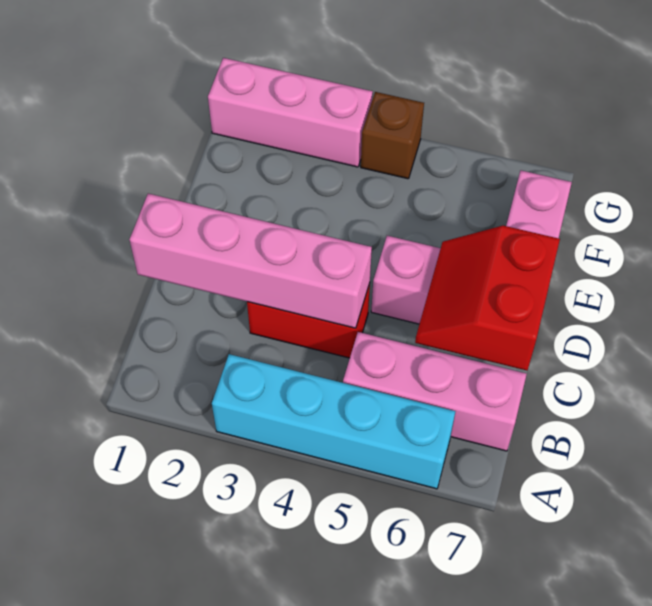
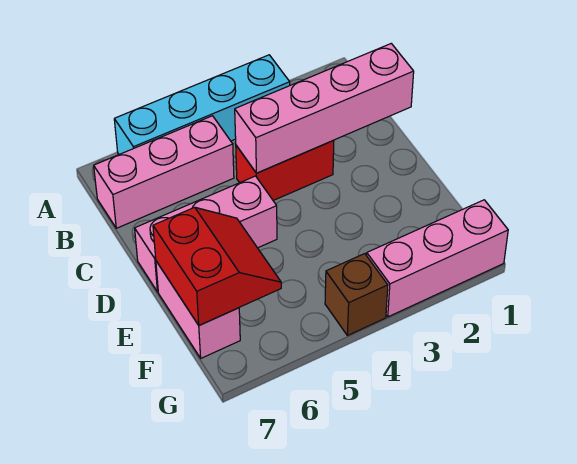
red 2x2 slope [415,226,560,371] -> red 2x2 slope moved to [153,207,281,325]

